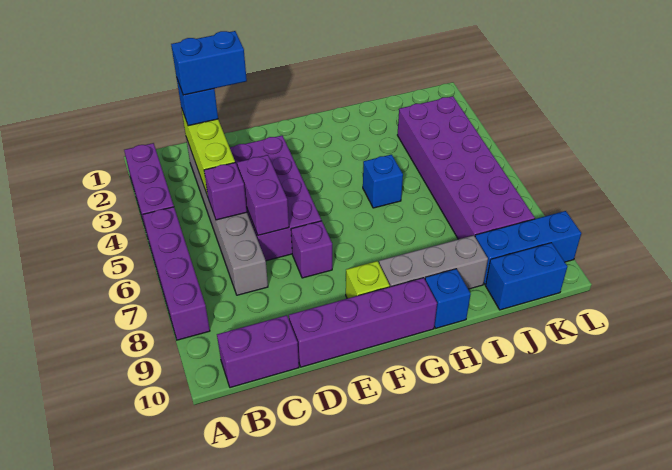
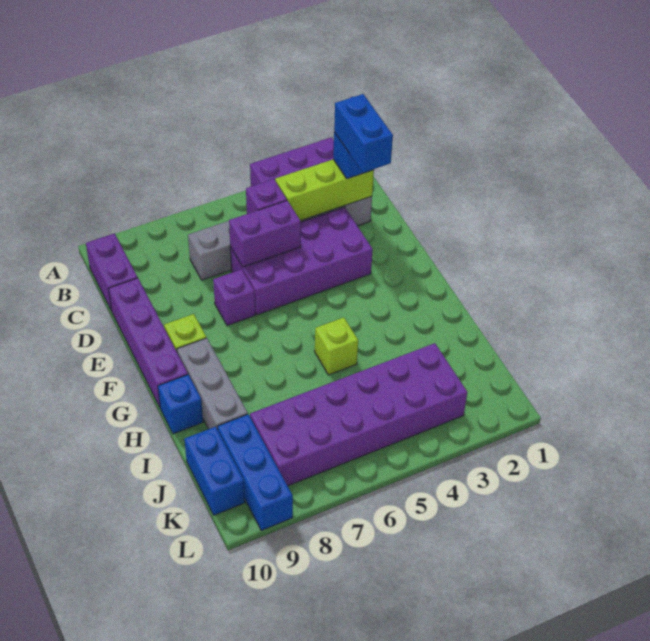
purple 1x4 brick [143,207,210,340] -> none
blue 1x1 brick [363,155,403,208] -> lime 1x1 brick [315,317,358,375]

